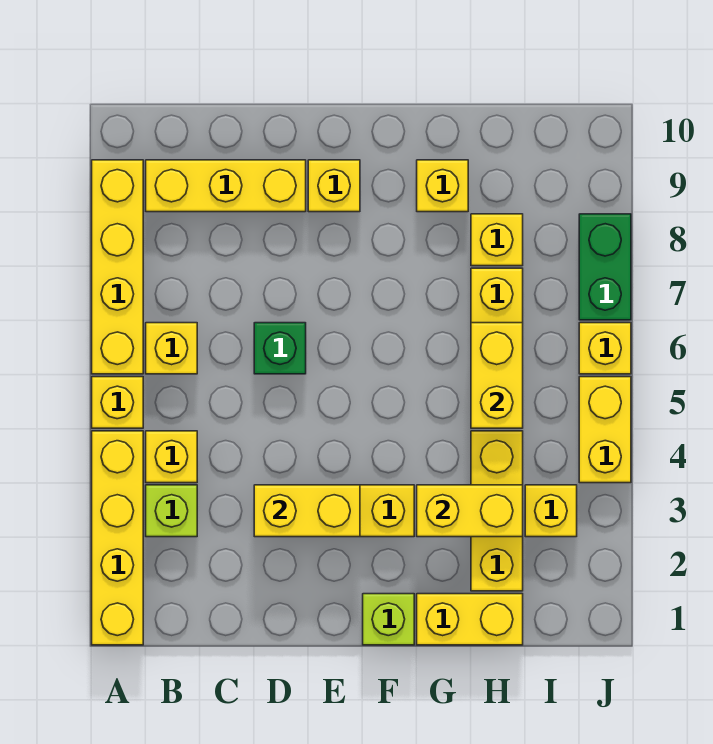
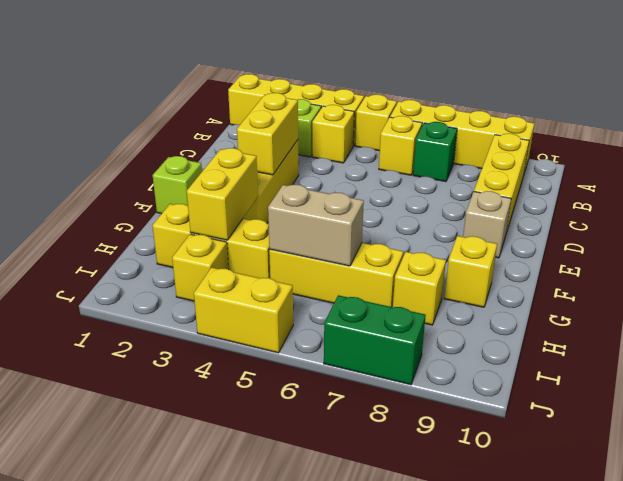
green 1x1 brick [254,323,306,374] -> green 1x1 brick moved to [413,122,457,182]
yellow 1x1 brick [308,160,360,212] -> tan 1x1 brick [463,191,511,258]
yellow 1x2 brick [417,594,523,645] -> none
yellow 1x2 brick [471,323,523,428] -> tan 1x2 brick [268,185,364,266]
yellow 1x1 brick [579,323,631,374] -> none

